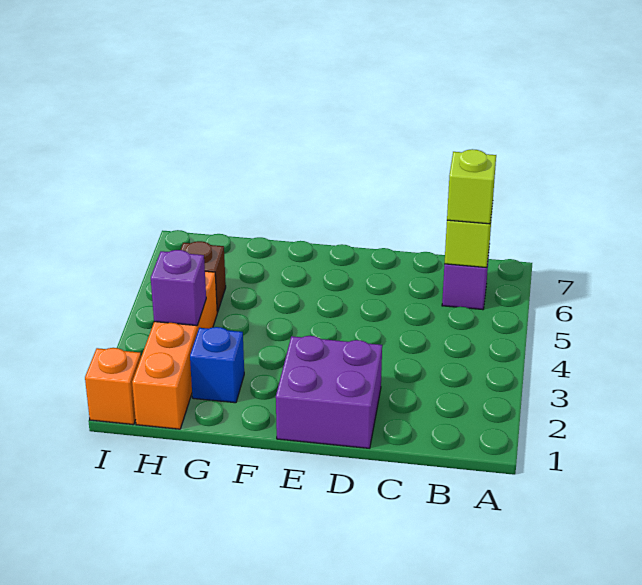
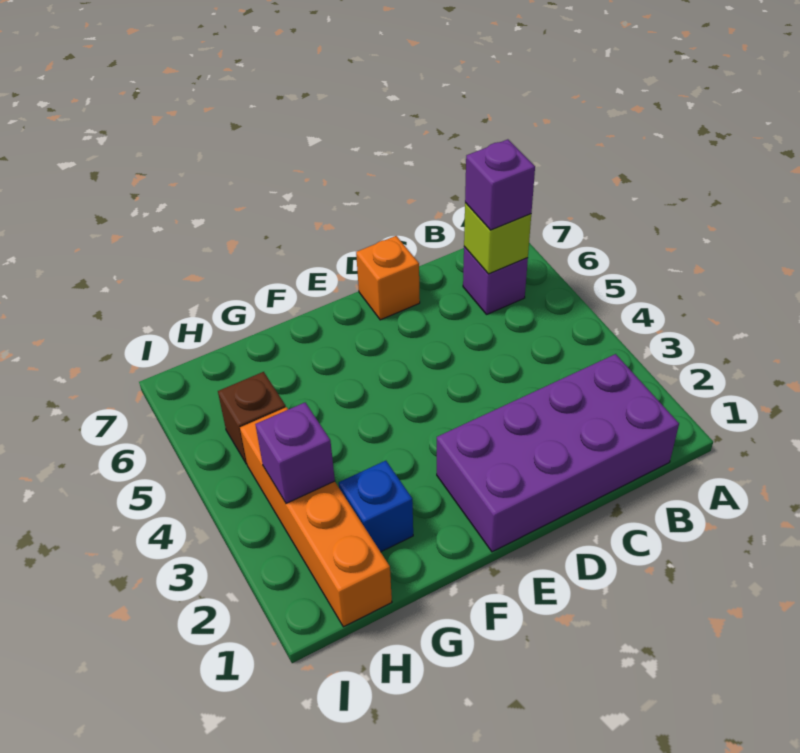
lime 1x1 brick [447,149,496,224] -> purple 1x1 brick [465,139,535,230]
purple 2x2 brick [276,336,382,448] -> purple 2x4 brick [437,354,679,552]
orange 1x1 brick [85,348,141,425] -> orange 1x1 brick moved to [356,236,420,320]

